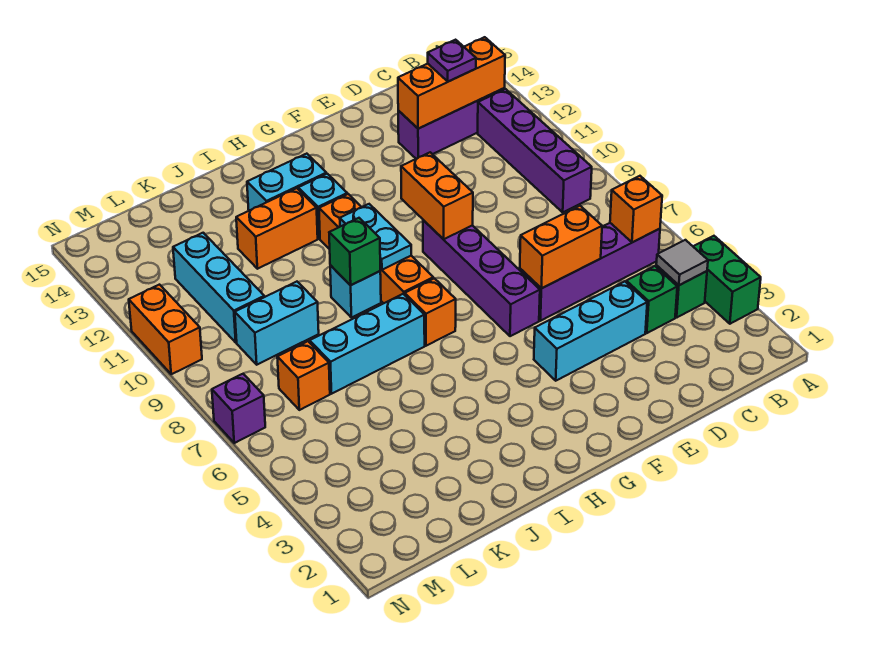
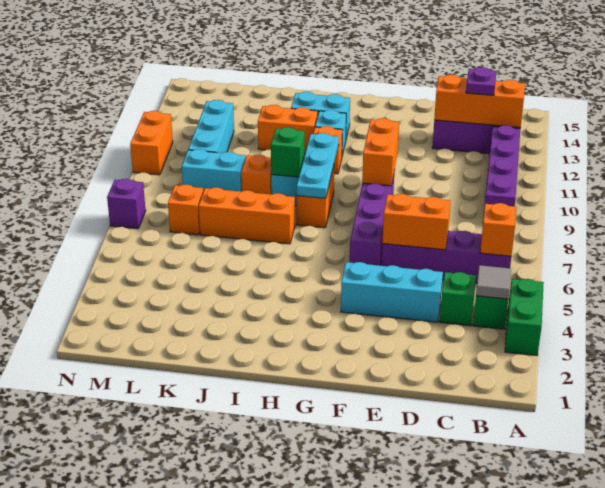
orange 1x1 brick [405,278,456,346] -> orange 1x1 brick moved to [241,154,272,194]
cyan 1x2 plate [340,204,411,270] -> cyan 1x3 plate [297,133,339,198]
cyan 1x3 brick [310,294,425,394] -> orange 1x3 brick [199,187,295,244]

